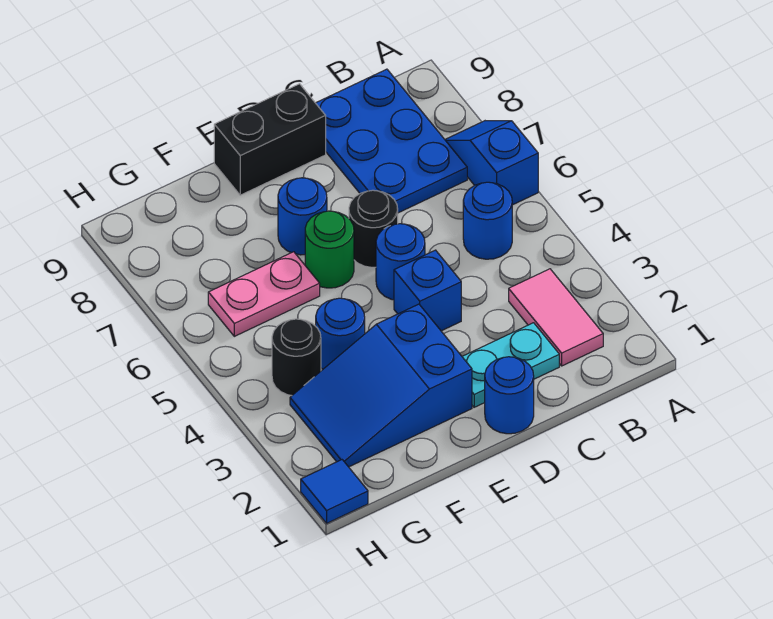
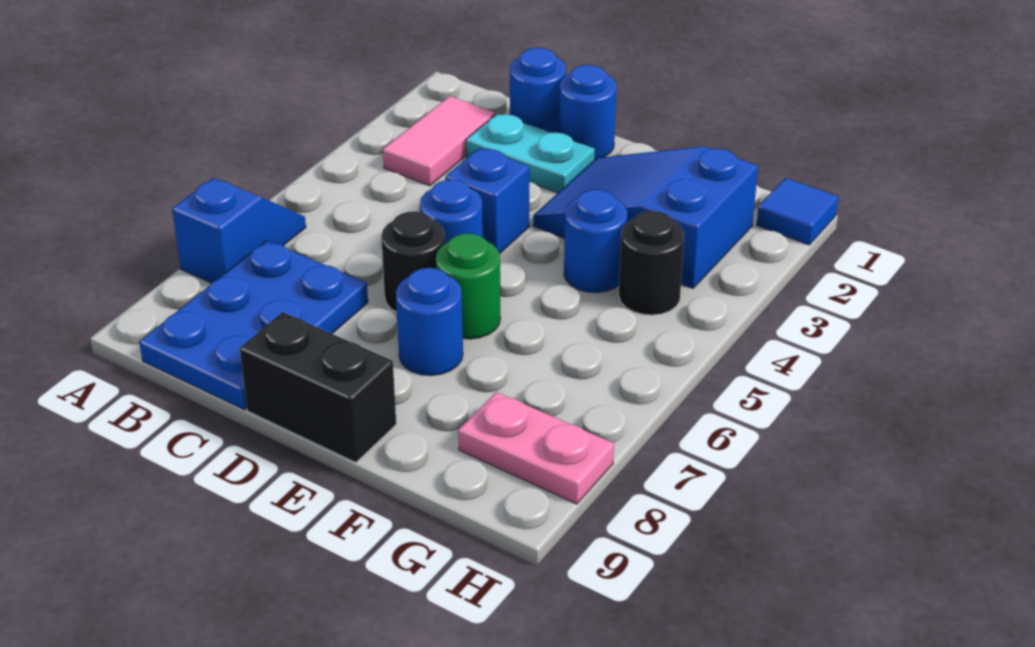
blue 1x2 slope [445,121,538,205] -> blue 1x2 slope turned to [172,178,306,283]
blue 1x1 round brick [463,182,512,259] -> blue 1x1 round brick moved to [510,48,566,133]
blue 2x3 slope [290,304,472,467] -> blue 2x3 slope turned to [533,146,758,288]
pink 1x2 plate [208,252,320,336] -> pink 1x2 plate moved to [458,392,614,504]

